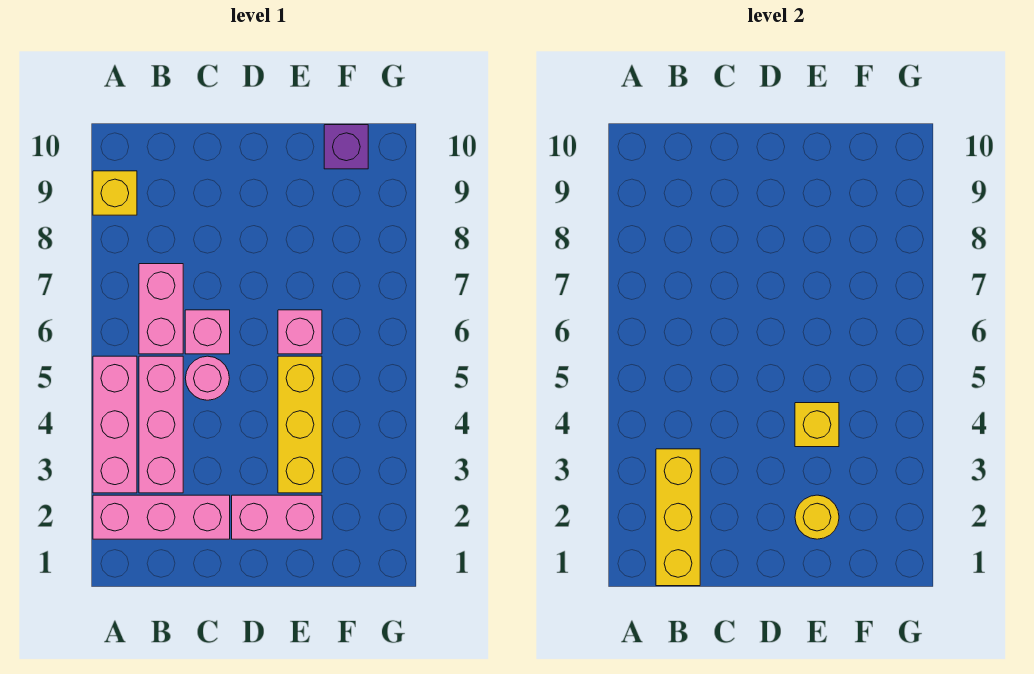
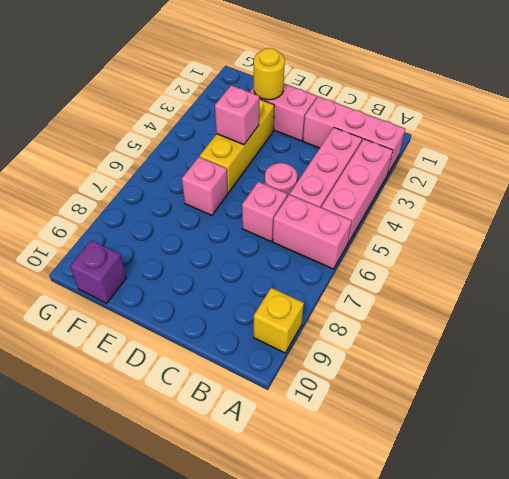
yellow 1x3 brick [656,449,700,586] -> none
pink 1x2 brick [139,264,183,354] -> pink 1x2 brick turned to [273,194,352,269]
yellow 1x1 brick [795,403,839,447] -> pink 1x1 brick [215,85,259,145]

